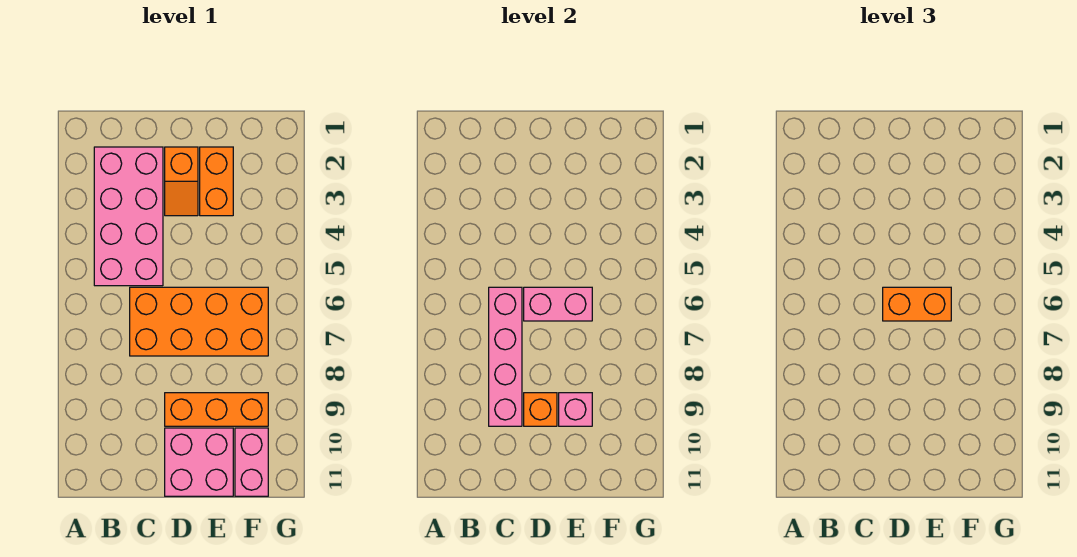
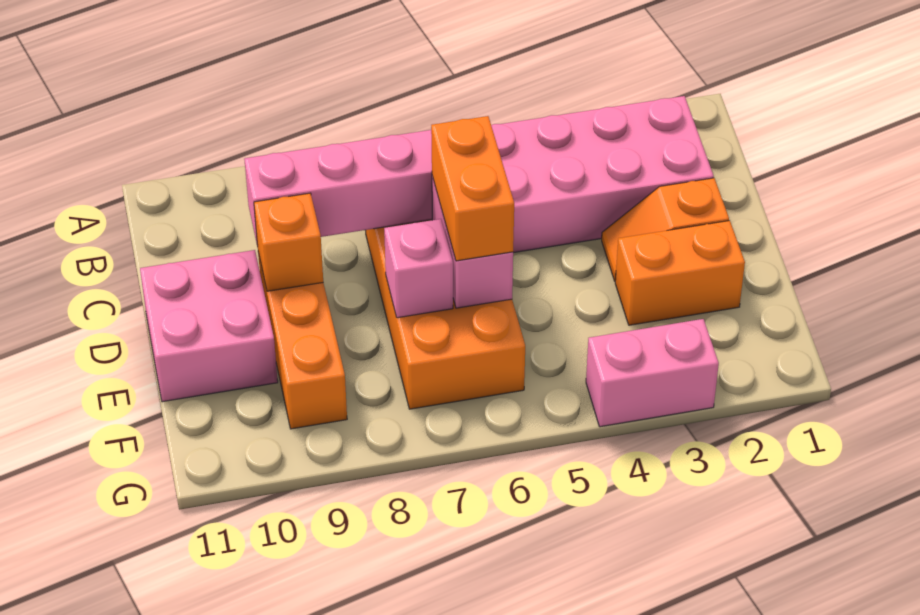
pink 1x1 brick [559,393,592,426] -> pink 1x1 brick moved to [384,219,453,318]
pink 1x2 brick [235,428,268,496] -> pink 1x2 brick moved to [586,319,719,427]

